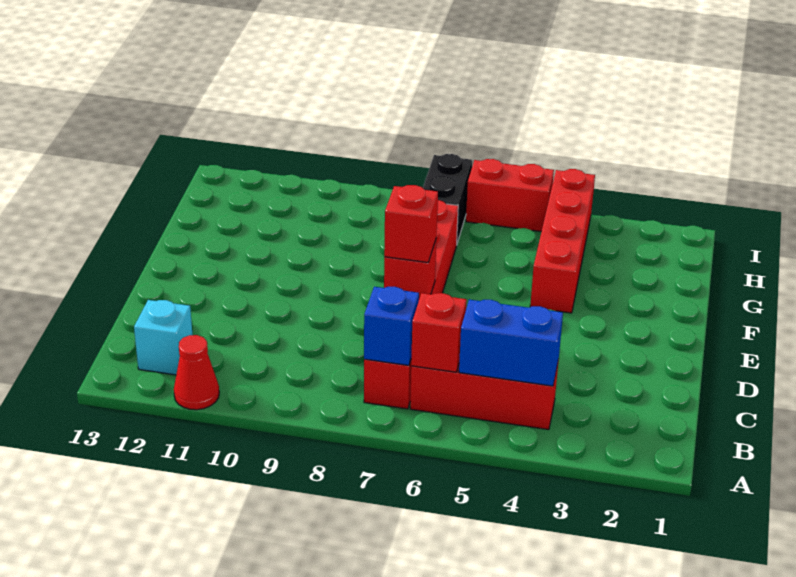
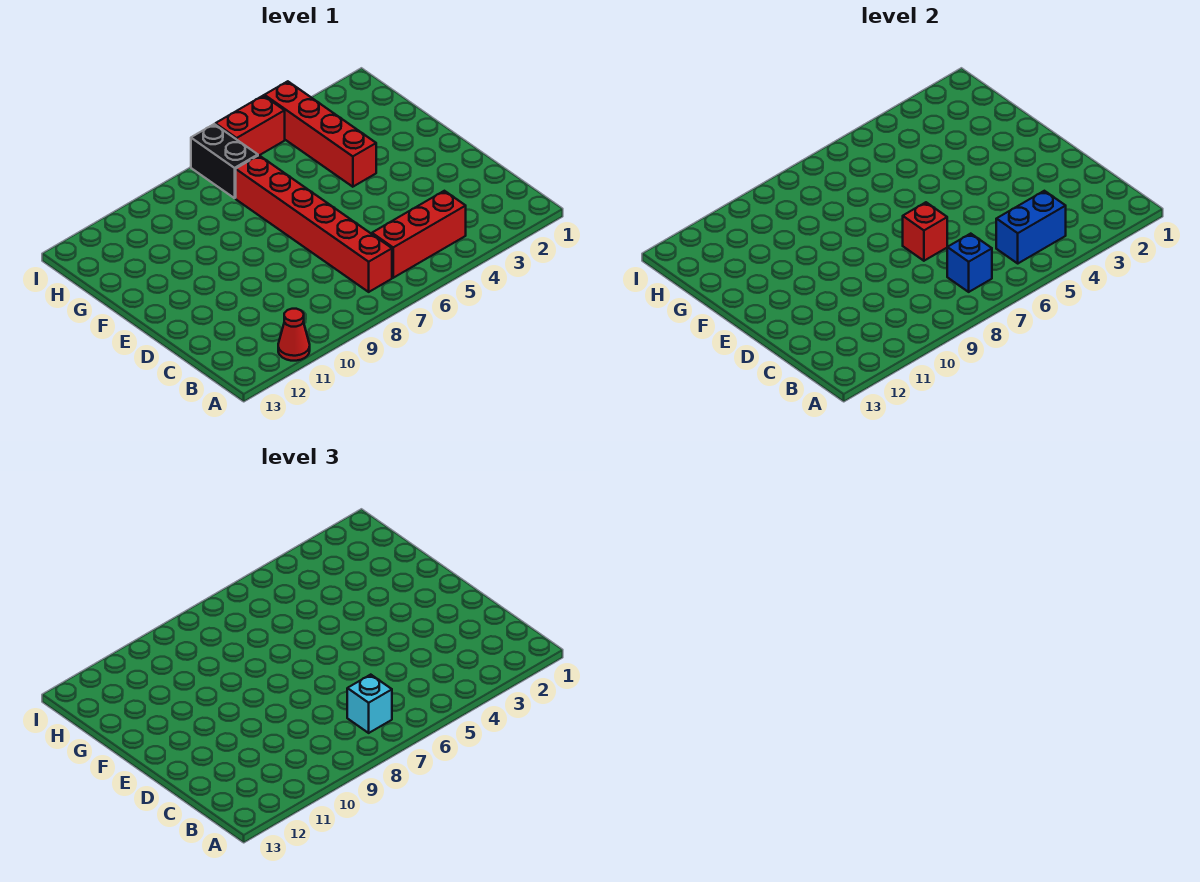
red 1x1 brick [411,293,467,372] -> none
cyan 1x1 brick [134,300,193,375] -> cyan 1x1 brick moved to [347,675,392,733]
red 1x1 brick [384,185,438,262] -> none

